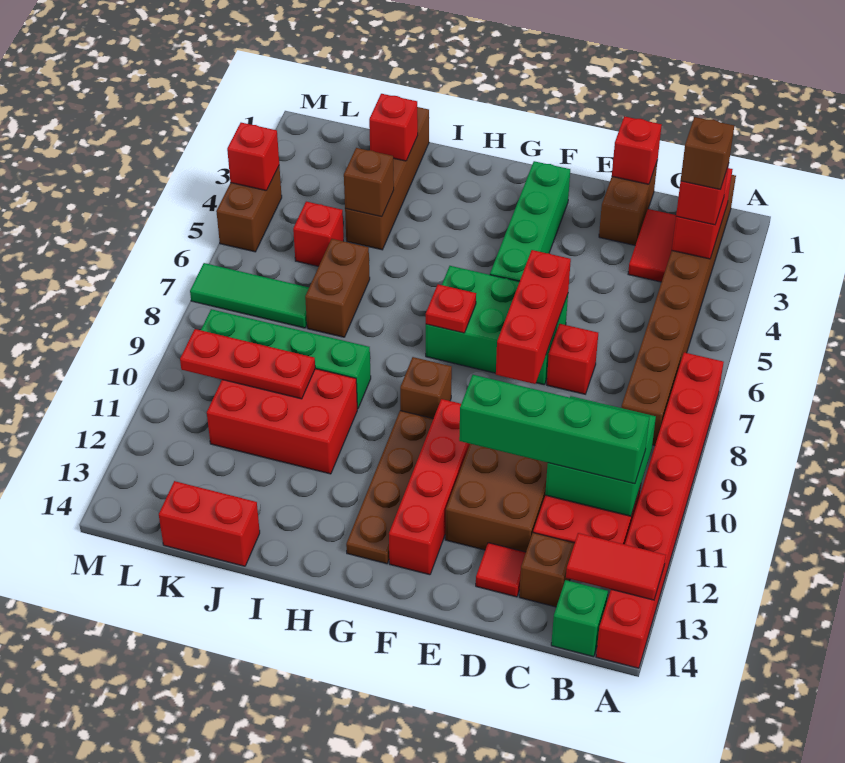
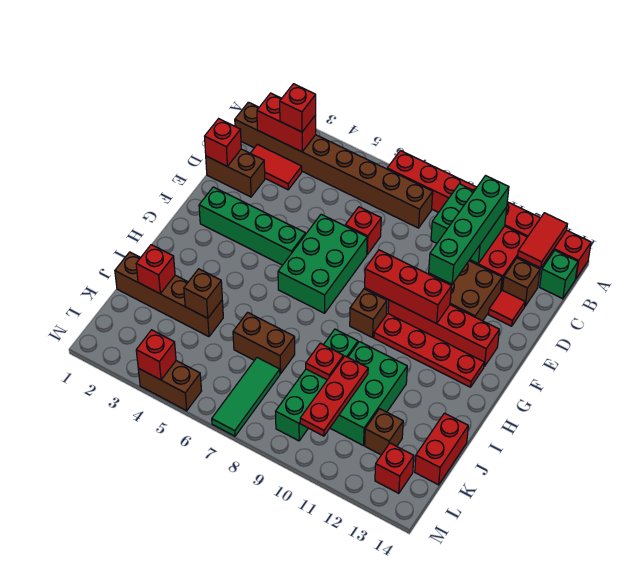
brown 1x1 brick [681,117,734,189] -> brown 1x1 brick moved to [365,409,403,455]
red 1x3 brick [496,250,571,384] -> red 1x3 brick moved to [365,250,451,324]
red 1x1 plate [426,284,476,333] -> red 1x1 plate moved to [306,343,343,380]
brown 1x4 plate [346,411,433,564] -> red 1x4 plate [374,314,484,387]
red 2x3 brick [207,369,357,474] -> green 2x3 brick [330,342,407,446]
red 1x1 brick [293,202,344,266] -> red 1x1 brick moved to [375,443,414,493]

